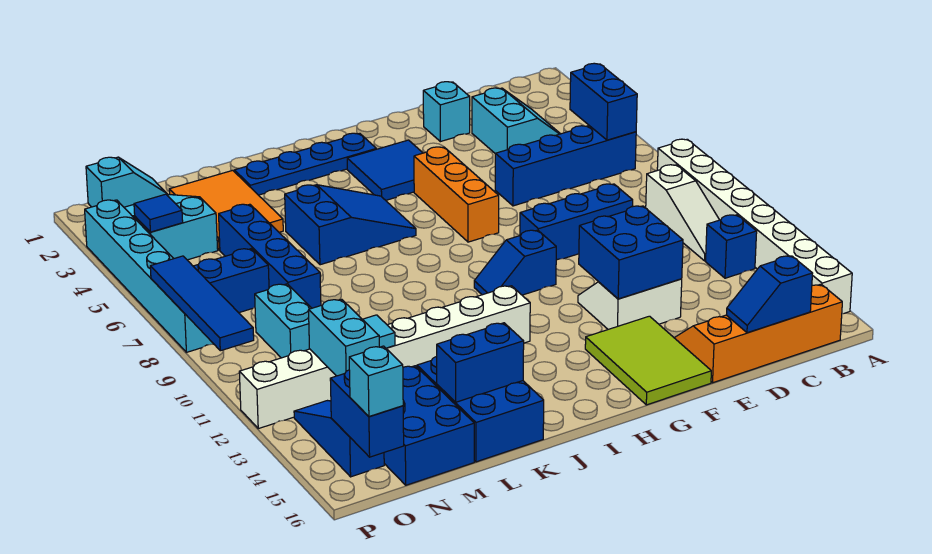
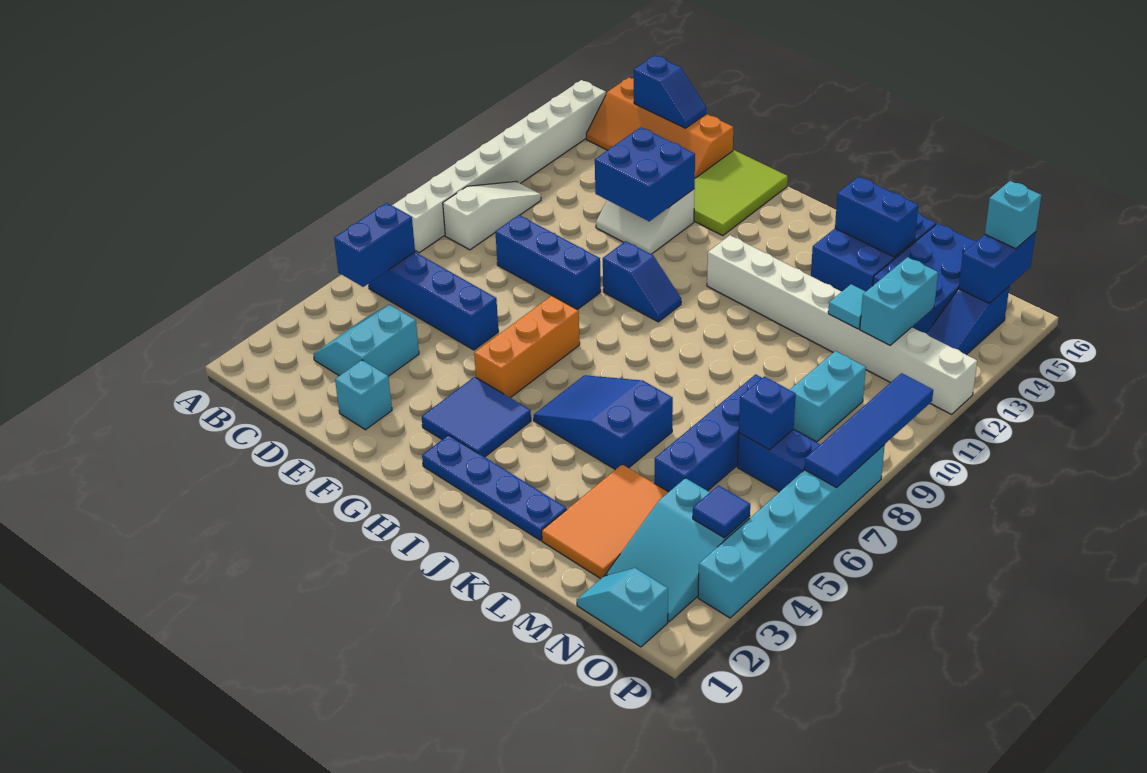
blue 1x1 brick [706,215,757,278] -> blue 1x1 brick moved to [739,377,796,450]

